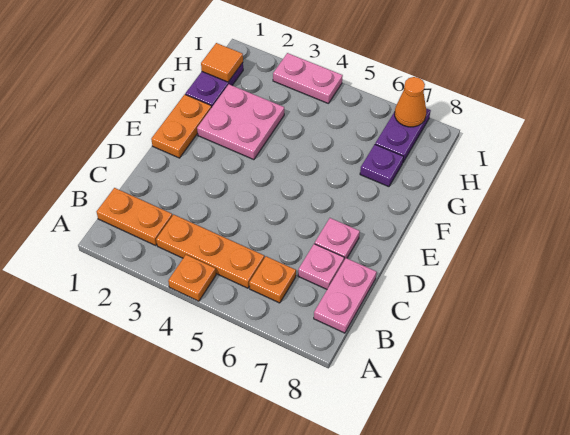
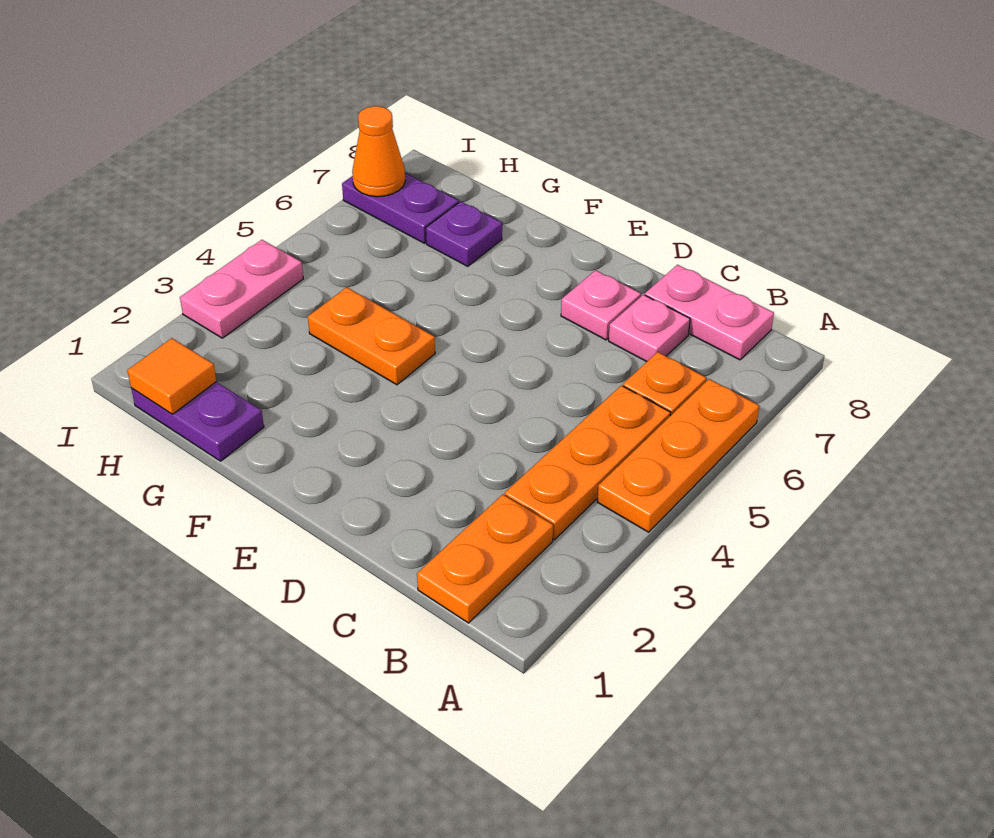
orange 1x1 plate [168,255,216,301] -> orange 1x3 plate [597,379,759,532]
orange 1x2 plate [151,94,212,158] -> orange 1x2 plate moved to [308,287,435,385]
pink 2x2 plate [197,84,284,160] -> none

